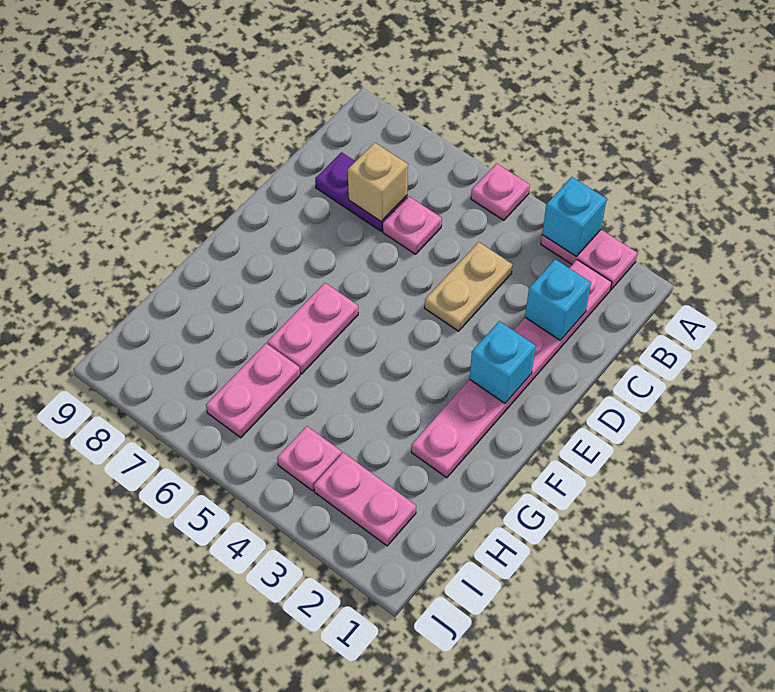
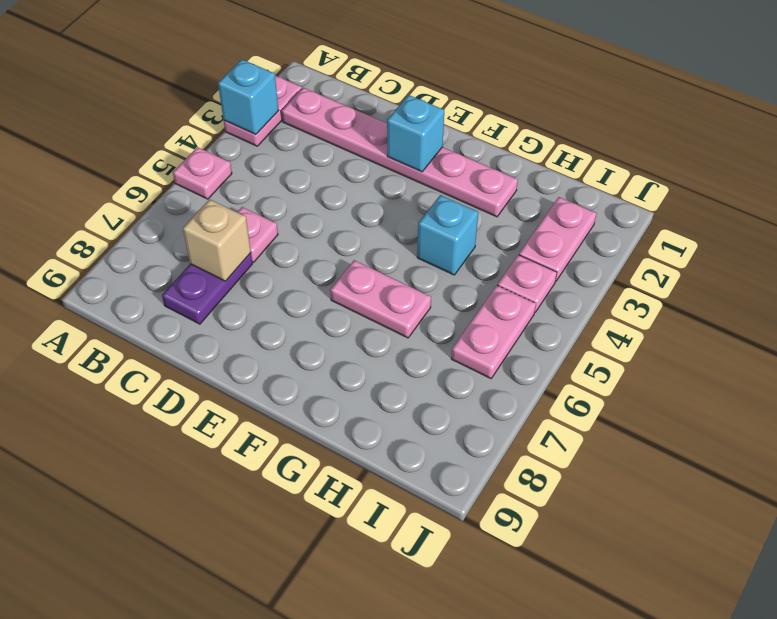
cyan 1x1 brick [525,259,591,340] -> cyan 1x1 brick moved to [417,195,478,275]
tan 1x2 plate [425,242,513,331] -> none
pink 1x2 plate [206,343,300,438] -> pink 1x2 plate turned to [451,285,536,378]

